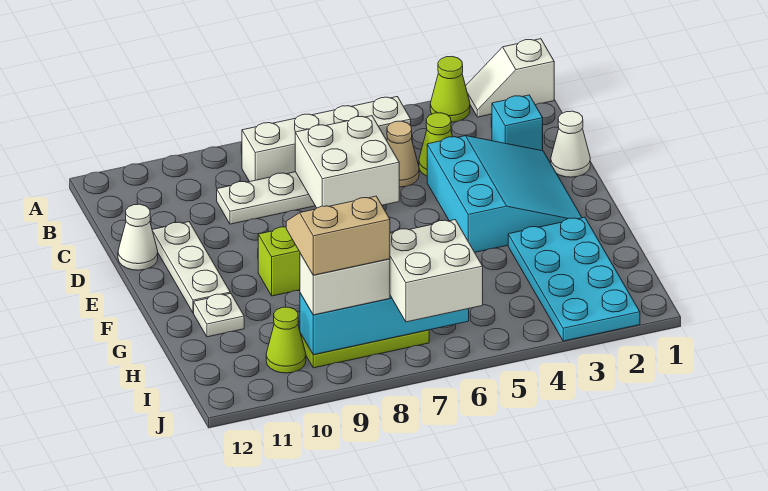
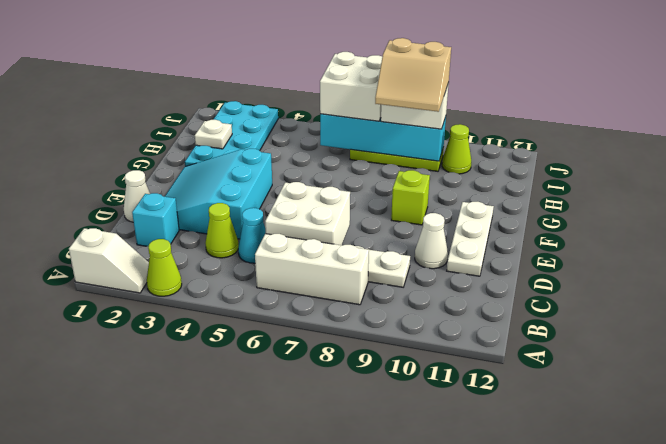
white 1x4 brick [242,97,411,182] -> white 1x3 brick [255,234,369,305]
tan 1x1 cone [387,121,419,187] -> cyan 1x1 cone [238,208,266,263]
white 1x1 cone [118,204,158,270] -> white 1x1 cone moved to [415,213,448,269]
white 1x1 plate [194,293,244,337] -> white 1x1 plate moved to [195,120,232,149]

